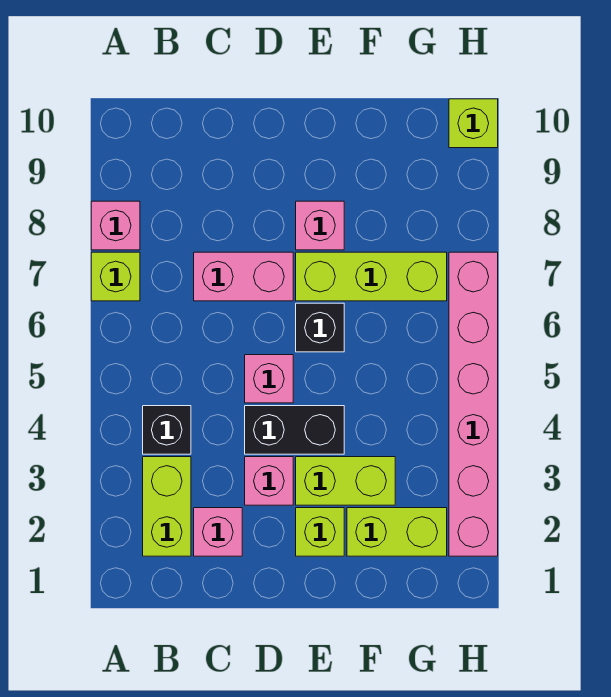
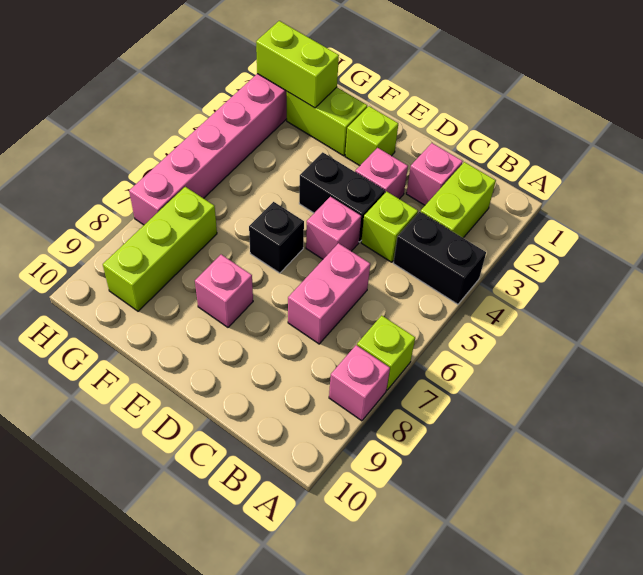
black 1x1 brick [143,406,191,454] -> black 1x2 brick [393,212,486,304]
pink 1x2 brick [194,252,293,301] -> pink 1x2 brick turned to [288,243,370,344]
lime 1x2 brick [296,457,395,505] -> lime 1x2 brick moved to [256,21,339,108]
lime 1x3 brick [296,252,447,301] -> lime 1x3 brick turned to [103,187,217,311]
lime 1x1 brick [449,99,498,148] -> lime 1x1 brick moved to [361,191,418,262]

